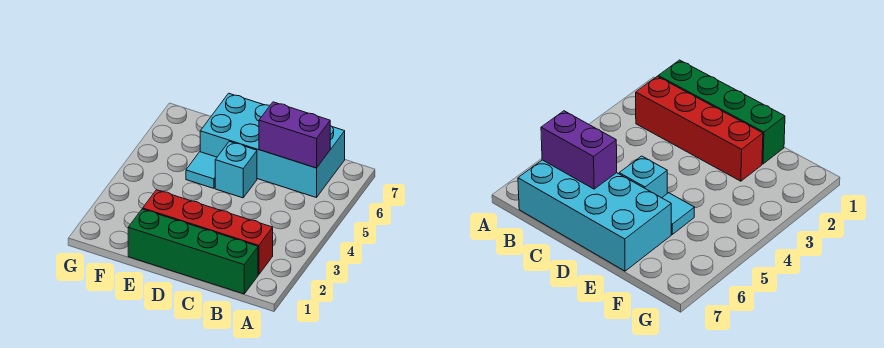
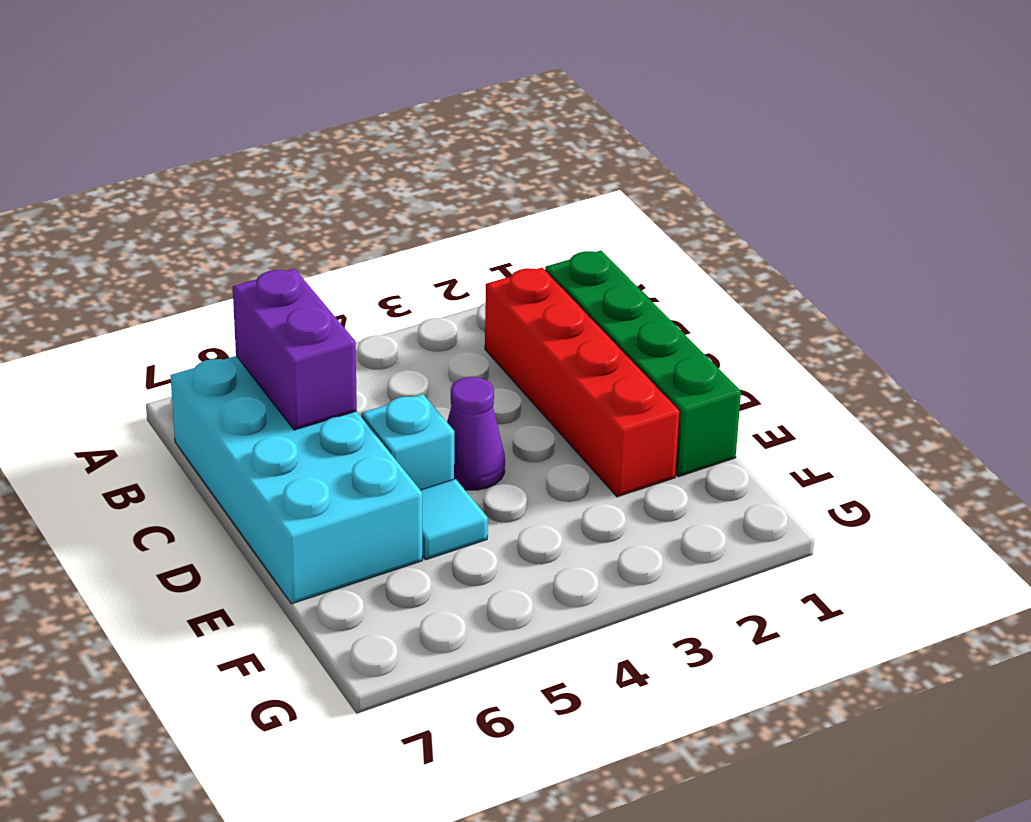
none -> purple 1x1 cone [447,377,505,490]

